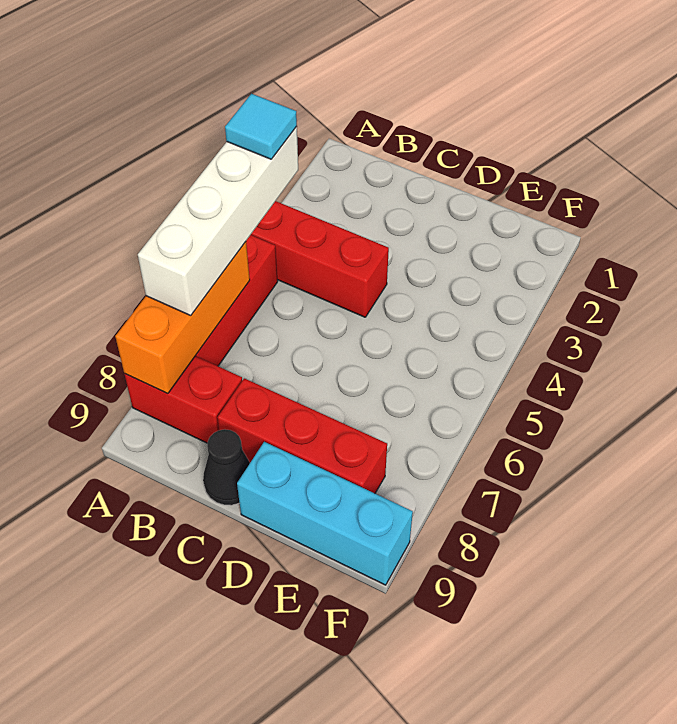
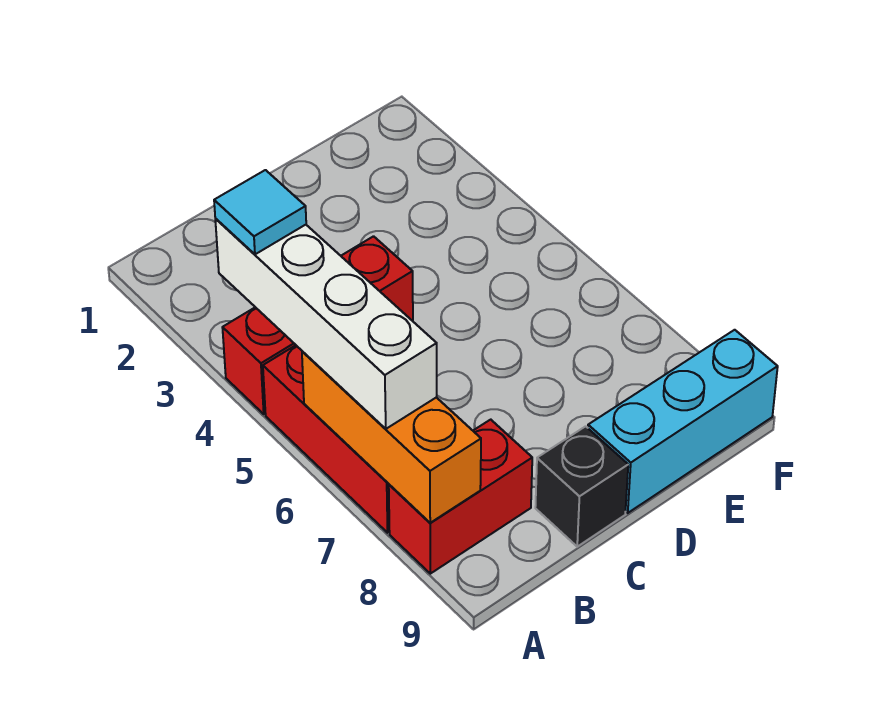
red 1x3 brick [217,378,387,493] -> none
black 1x1 cone [203,429,250,505] -> black 1x1 brick [535,426,628,547]

